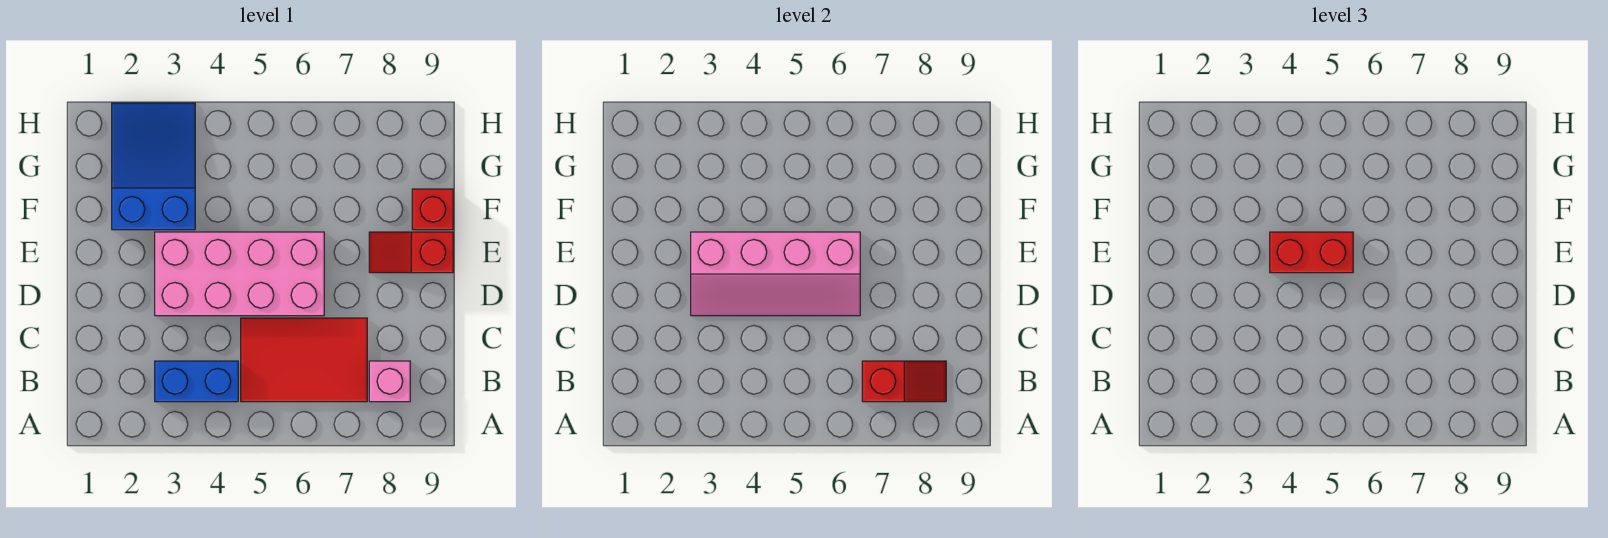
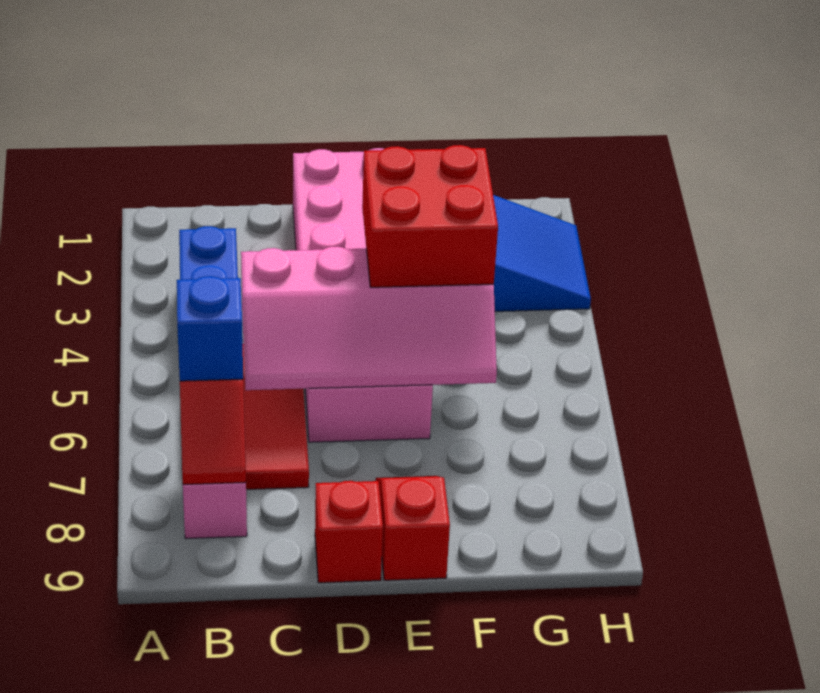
none -> blue 1x1 brick [177,276,243,381]
pink 2x4 brick [155,232,324,316] -> pink 2x6 brick [293,148,433,442]
pink 2x4 slope [691,232,860,316] -> pink 2x4 slope turned to [241,247,497,390]
red 1x2 brick [1270,232,1353,273] -> red 2x2 brick [362,145,498,287]
red 1x1 brick [412,189,453,230] -> red 1x1 brick moved to [315,481,383,583]

